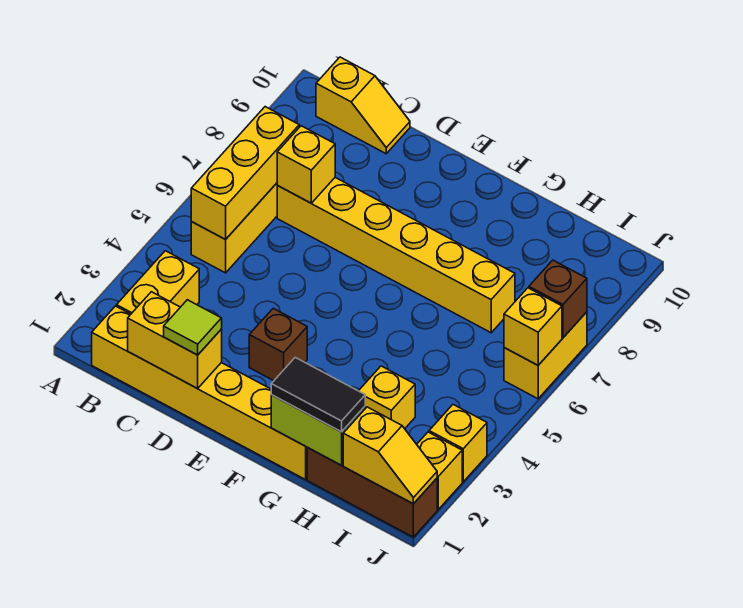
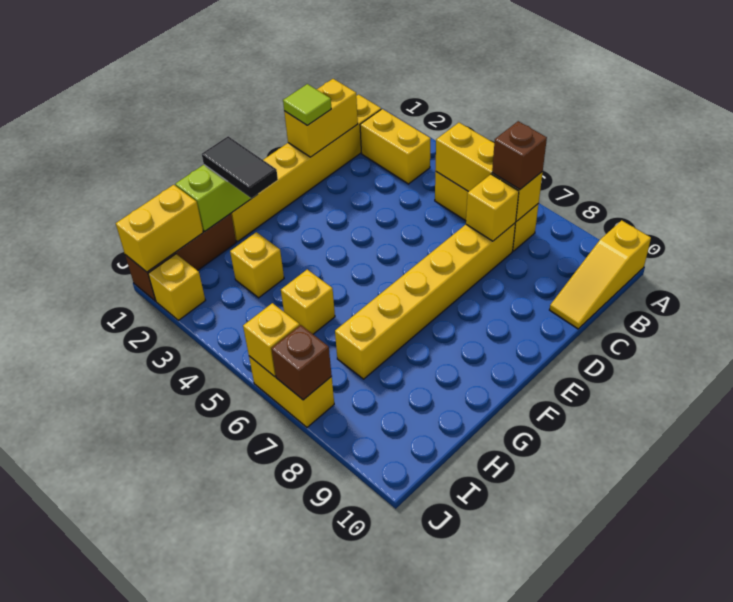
yellow 1x2 slope [316,57,410,154] -> yellow 1x3 slope [550,220,651,329]
brown 1x1 brick [249,308,307,381] -> brown 1x1 brick moved to [492,121,547,189]
black 1x2 tile [271,357,365,432] -> black 1x2 tile turned to [202,136,278,198]
yellow 1x2 slope [343,407,437,504] -> yellow 1x2 brick [116,185,203,272]
yellow 1x1 brick [429,405,487,482] -> yellow 1x1 brick moved to [281,270,335,334]

